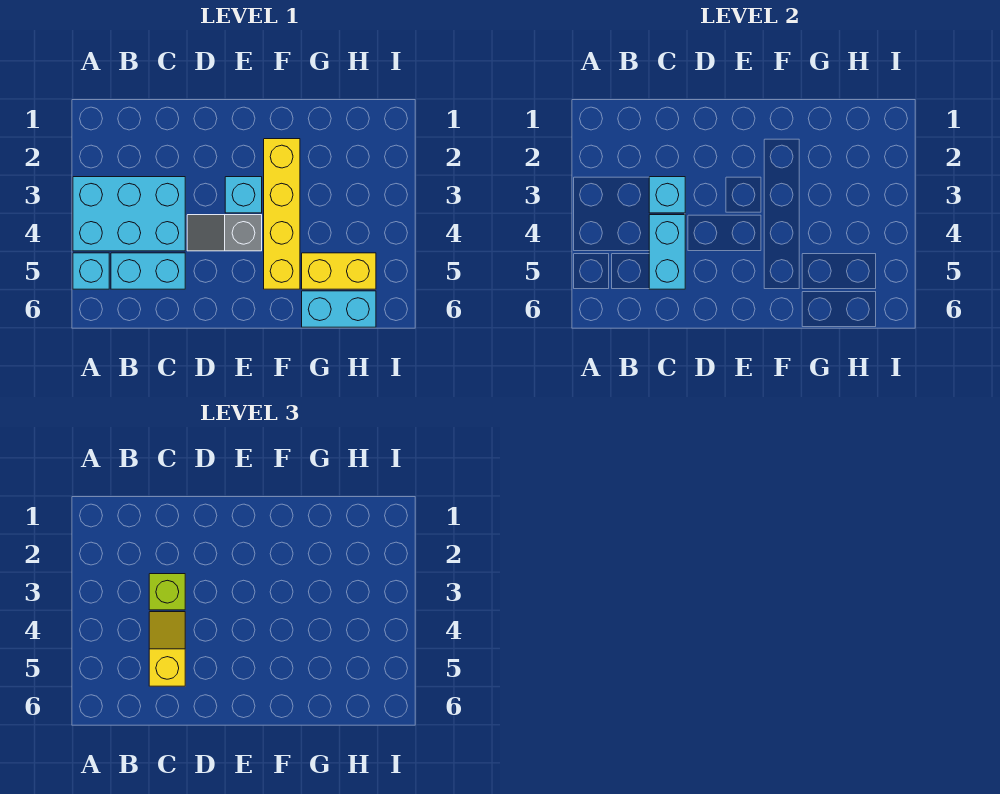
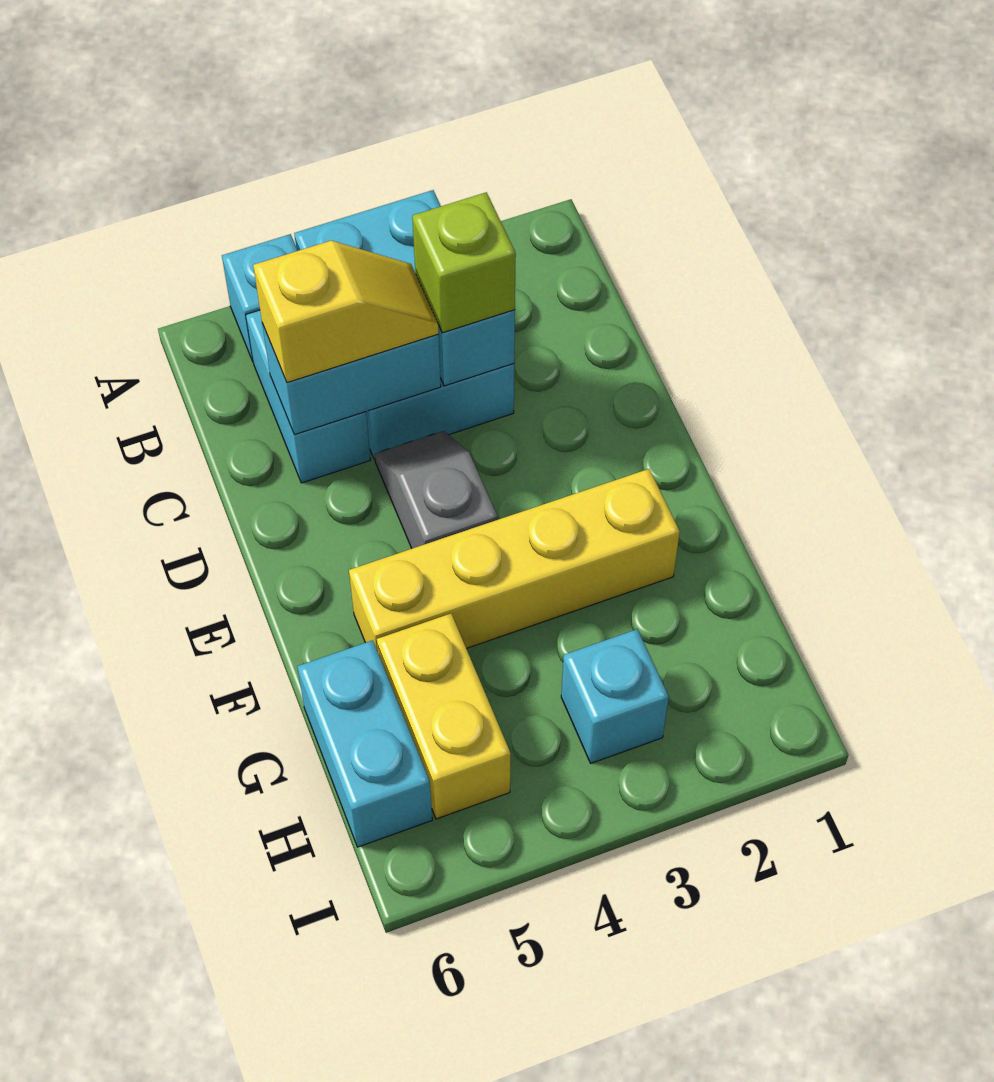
cyan 1x1 brick [225,177,262,213] -> cyan 1x1 brick moved to [561,629,669,763]

